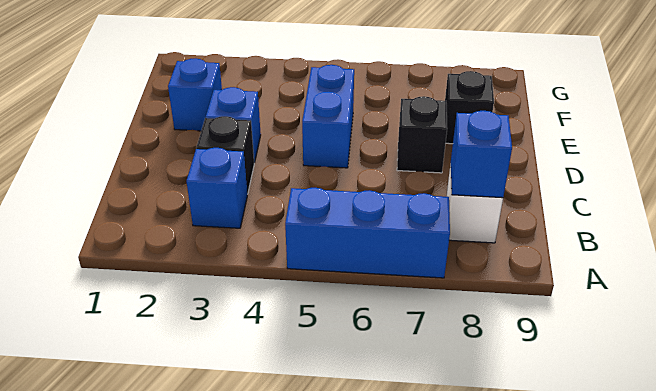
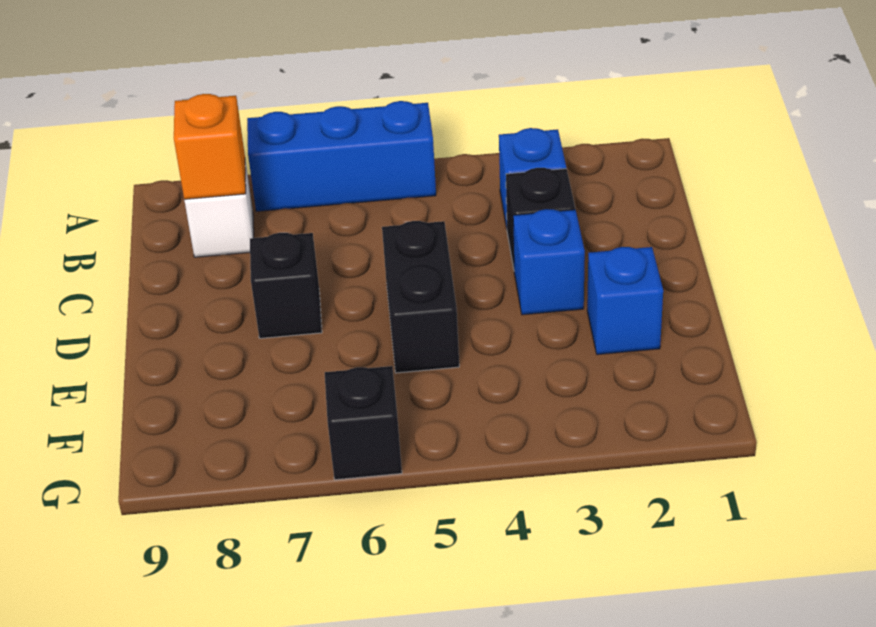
blue 1x1 brick [451,111,512,198] -> orange 1x1 brick [174,94,246,199]
blue 1x2 brick [302,65,354,168] -> black 1x2 brick [382,221,459,373]
black 1x1 brick [445,71,494,144] -> black 1x1 brick moved to [325,366,402,480]

